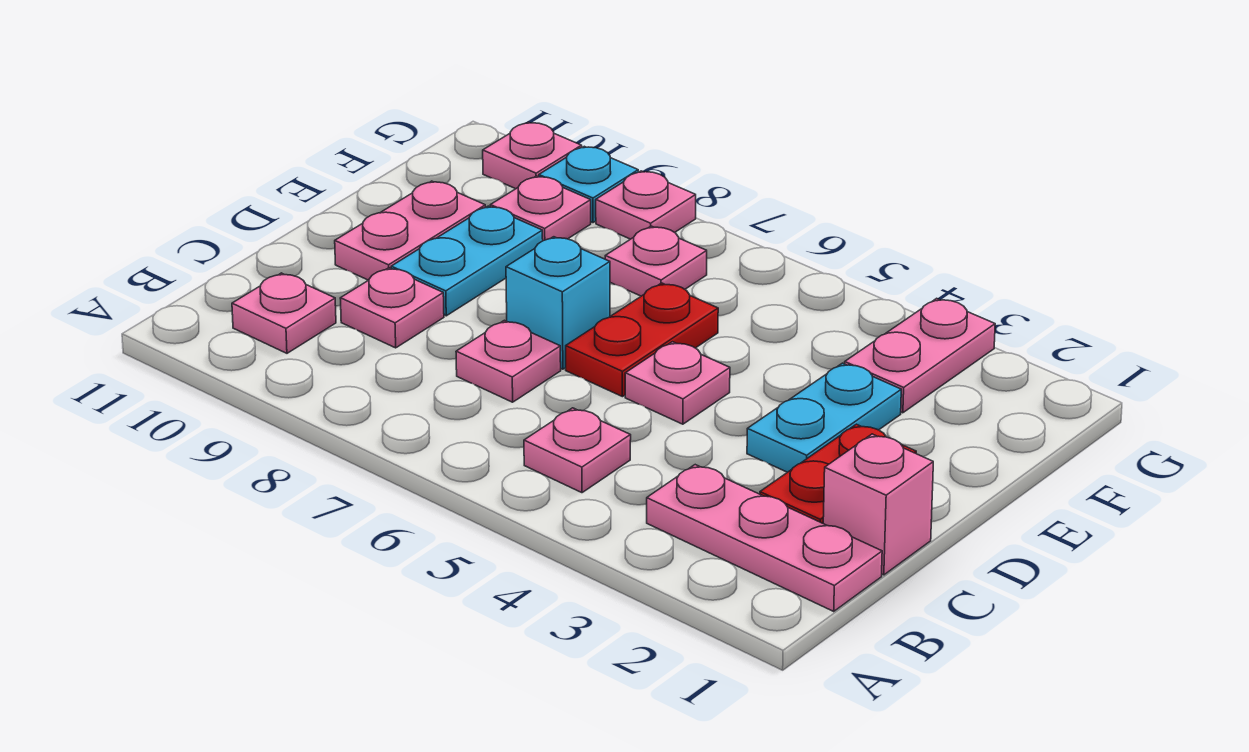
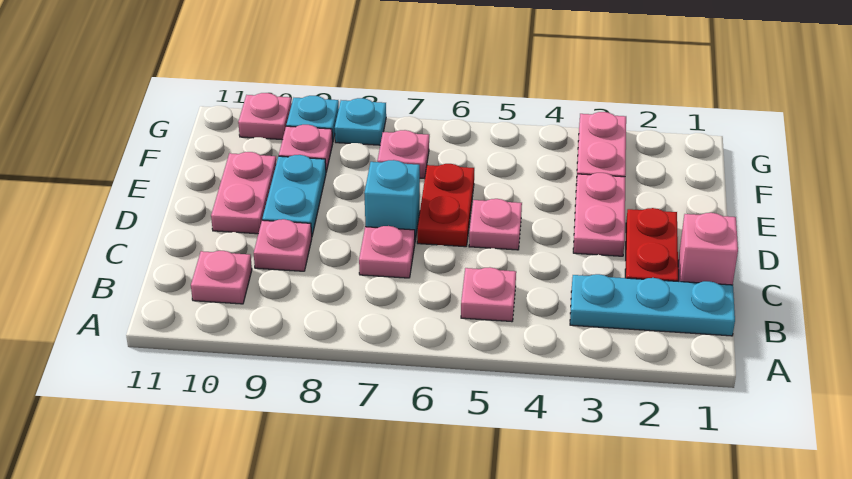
pink 1x3 plate [647,465,882,611] -> cyan 1x3 plate [570,274,735,336]
cyan 1x2 plate [747,363,901,472] -> pink 1x2 plate [573,173,625,256]
pink 1x1 plate [596,171,696,239] -> cyan 1x1 plate [335,98,386,145]

